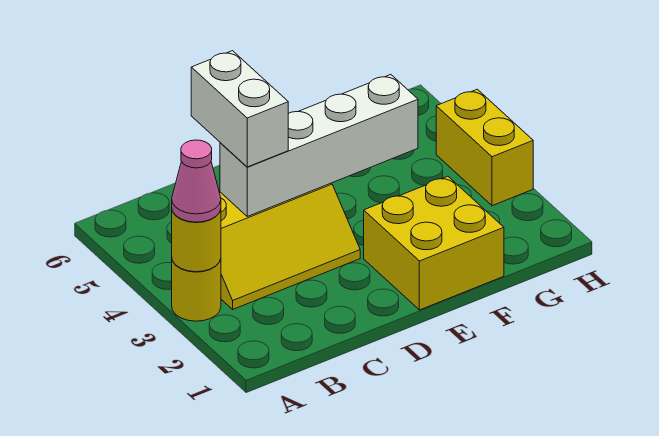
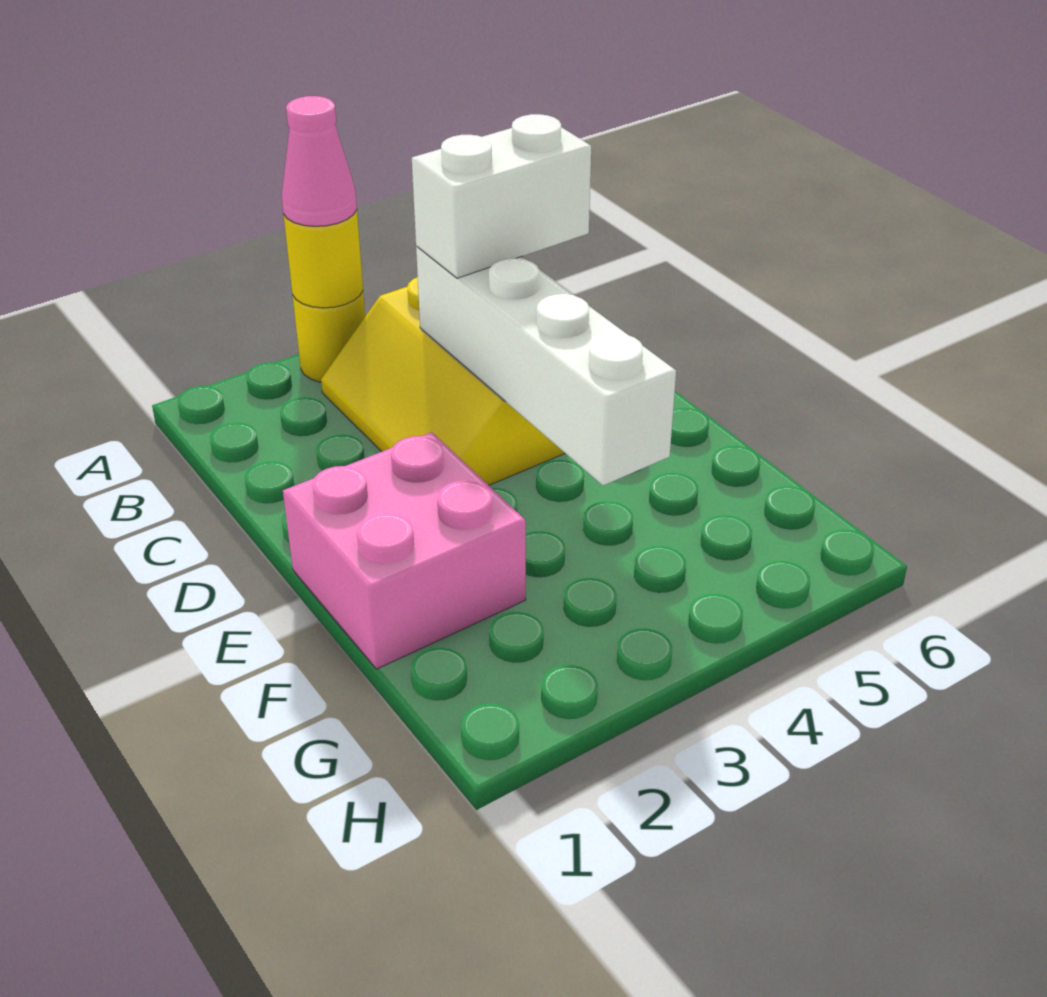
yellow 2x2 brick [364,176,504,310] -> pink 2x2 brick [283,432,526,669]
yellow 1x2 brick [436,89,533,206] -> none

